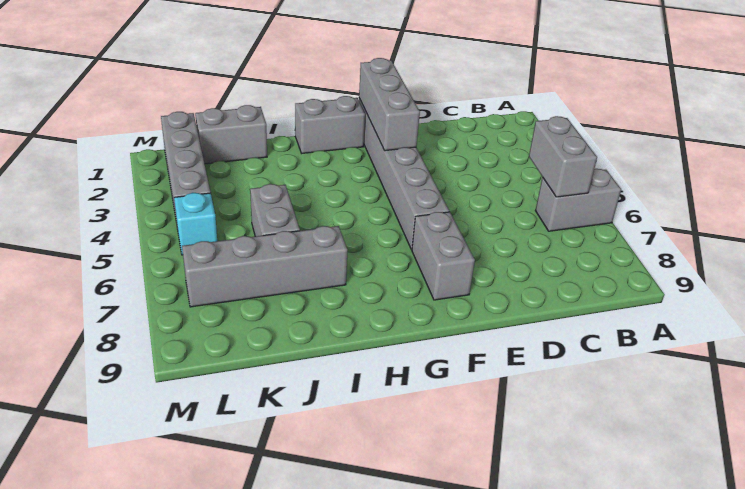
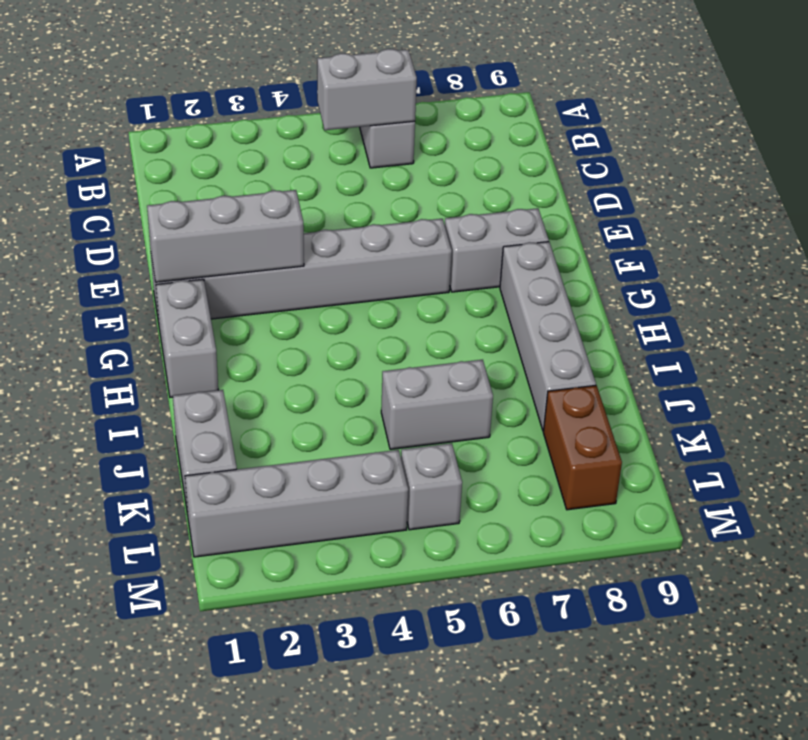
grey 1x4 brick [182,226,347,307] -> grey 1x4 brick moved to [500,242,596,431]
none -> brown 1x2 brick [543,385,622,510]
cyan 1x1 brick [174,193,217,255] -> grey 1x1 brick [401,443,462,530]

